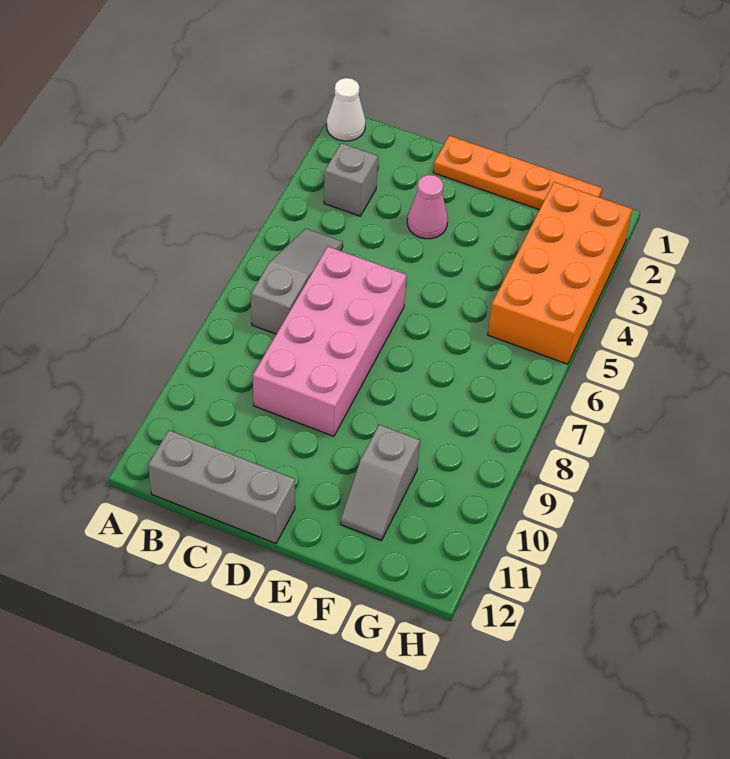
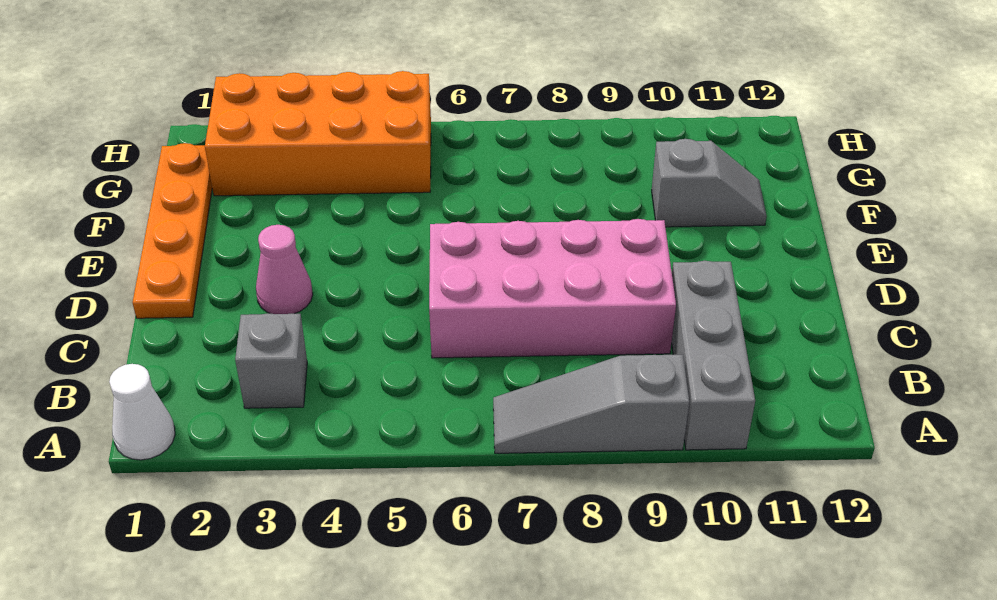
grey 1x3 slope [251,228,343,334] -> grey 1x3 slope moved to [493,355,689,453]
grey 1x3 brick [148,430,295,544] -> grey 1x3 brick moved to [672,261,755,450]

